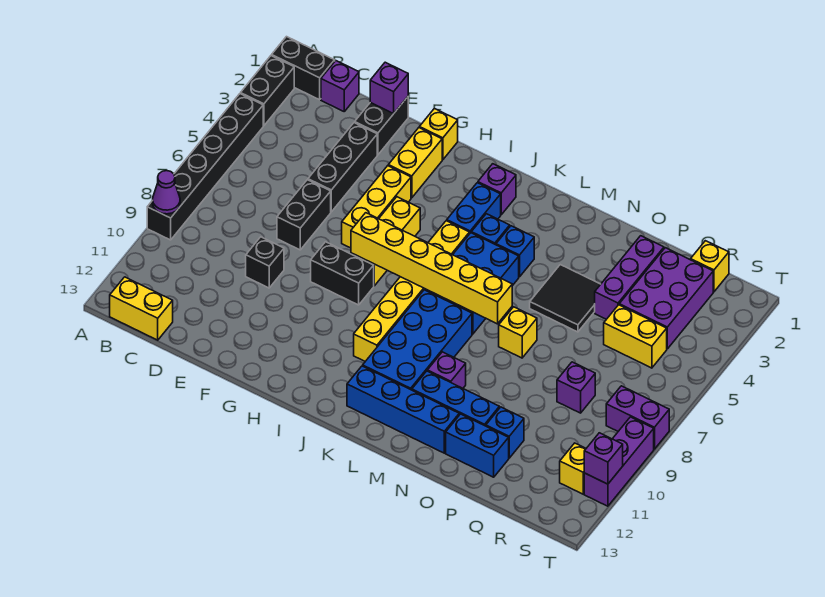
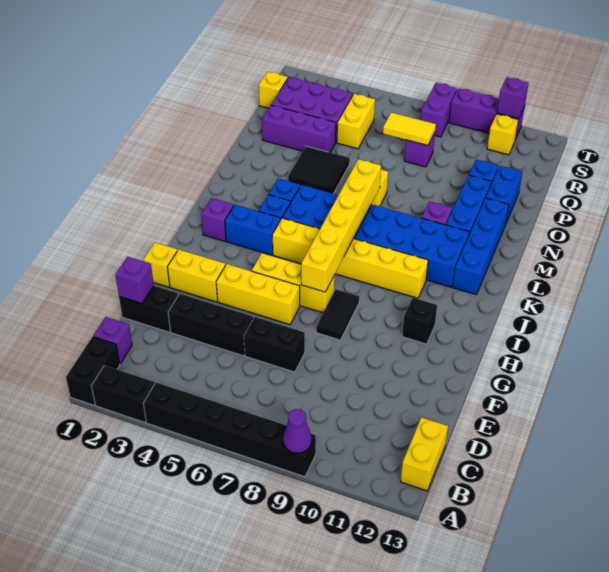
black 1x1 brick [246,237,284,288] -> black 1x1 brick moved to [402,298,437,344]
black 1x2 brick [311,242,374,305] -> black 1x2 tile [316,289,359,340]
none -> yellow 1x2 tile [383,112,436,146]

